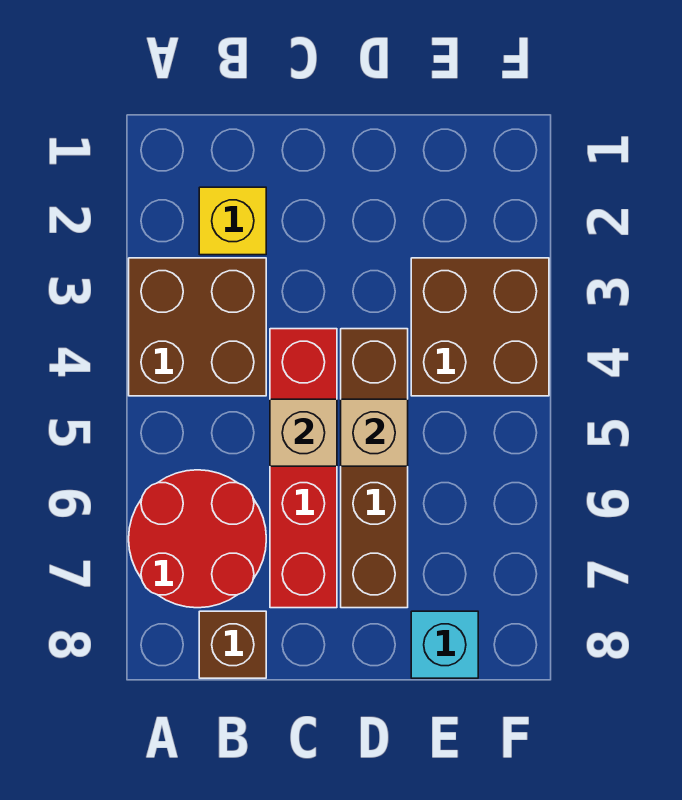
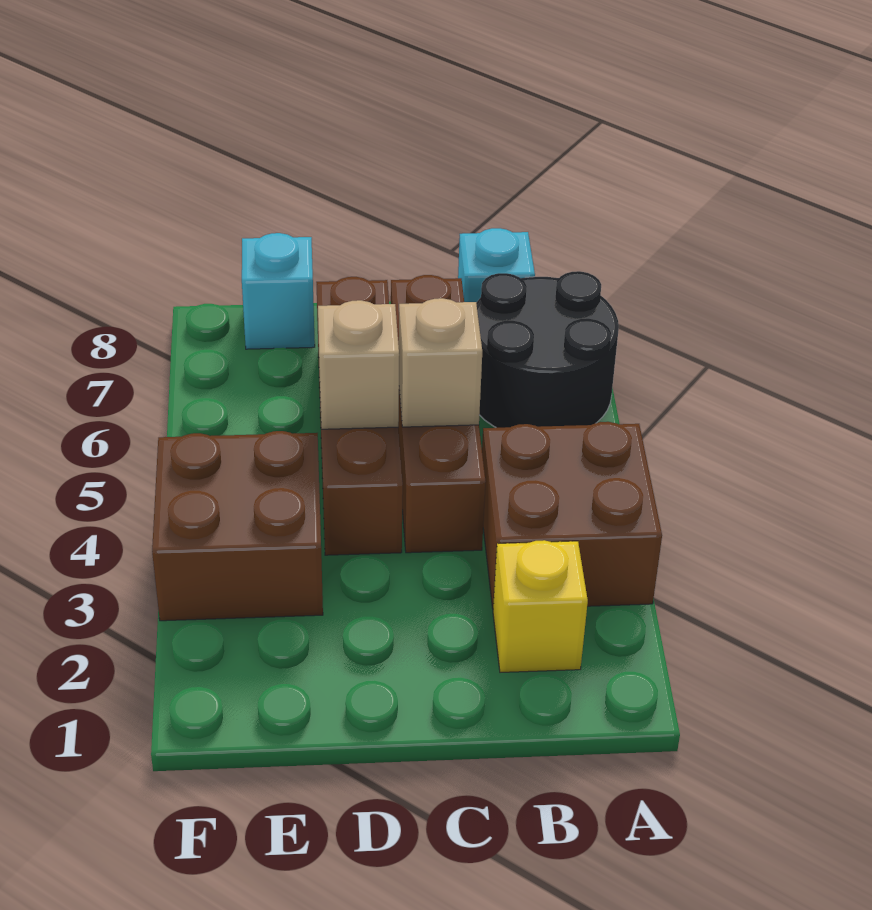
red 2x2 round brick [129,470,266,608] -> black 2x2 round brick [476,271,619,428]
brown 1x1 brick [199,611,266,678] -> cyan 1x1 brick [458,228,535,302]
red 1x4 brick [270,329,337,608] -> brown 1x4 brick [391,275,486,553]

